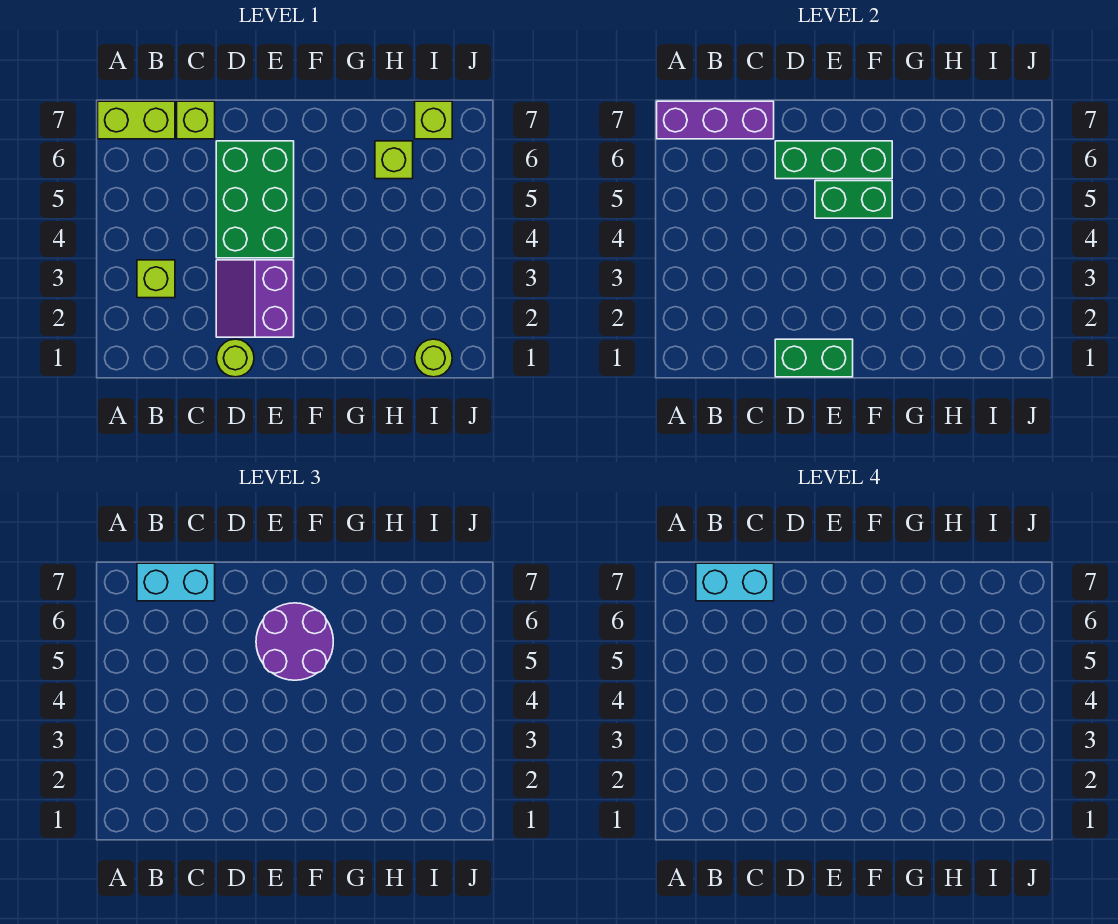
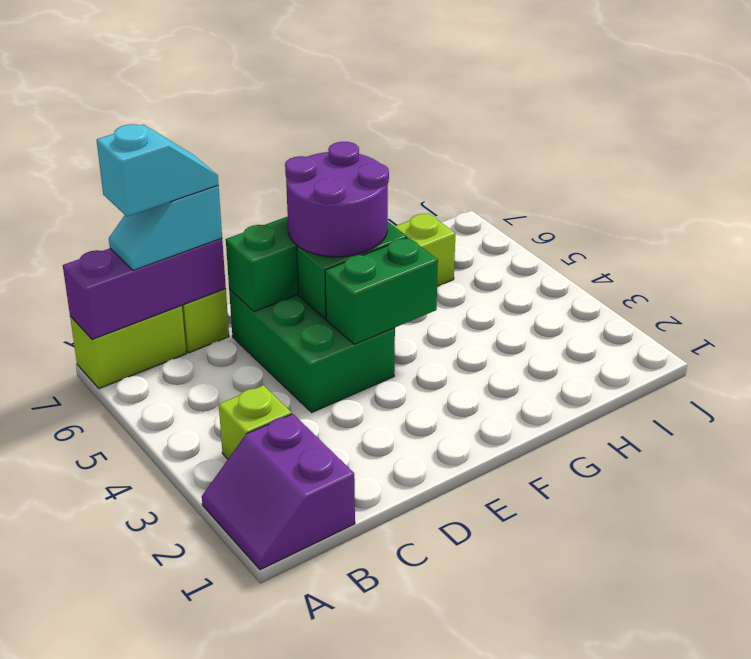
cyan 1x2 brick [137,563,215,601] -> cyan 1x2 slope [109,186,222,270]
cyan 1x2 brick [696,563,774,601] -> cyan 1x2 slope [97,124,218,217]
lime 1x1 round brick [217,339,254,377] -> none
green 1x2 brick [775,339,853,377] -> green 1x2 brick moved to [325,238,438,345]
purple 2x2 slope [216,260,294,337] -> purple 2x2 slope moved to [202,414,355,570]
lime 1x1 round brick [415,339,452,377] -> none
lime 1x1 brick [415,101,452,139] -> none

